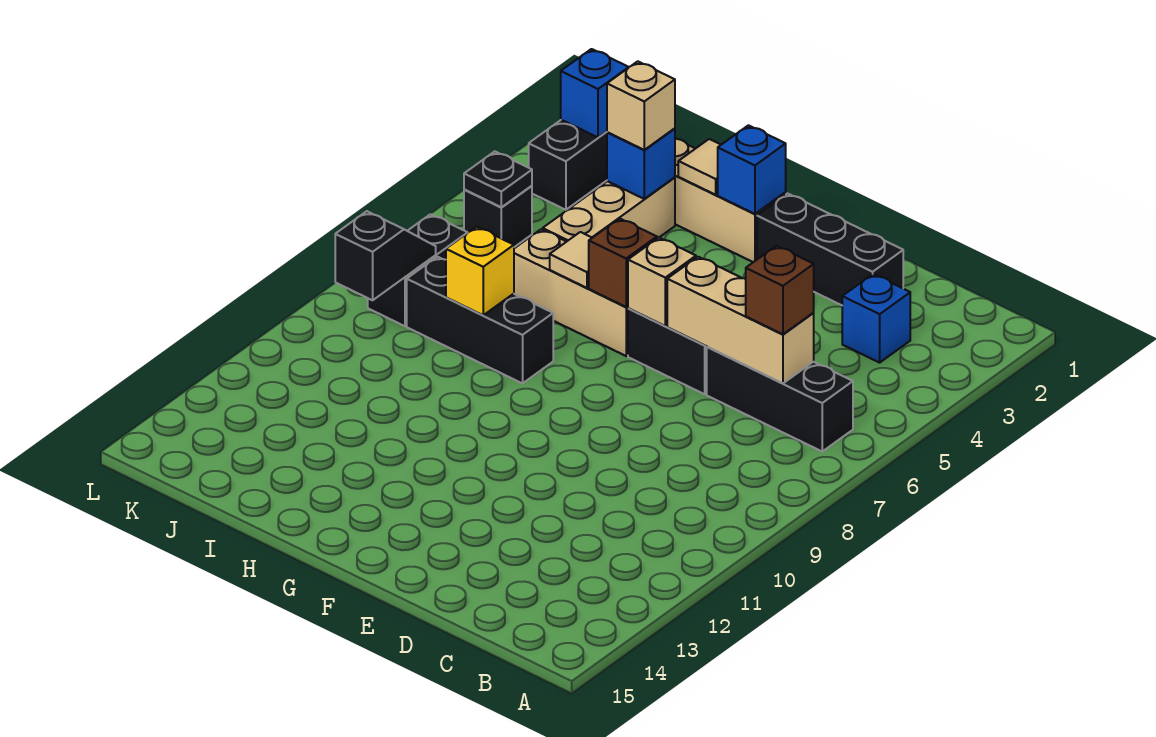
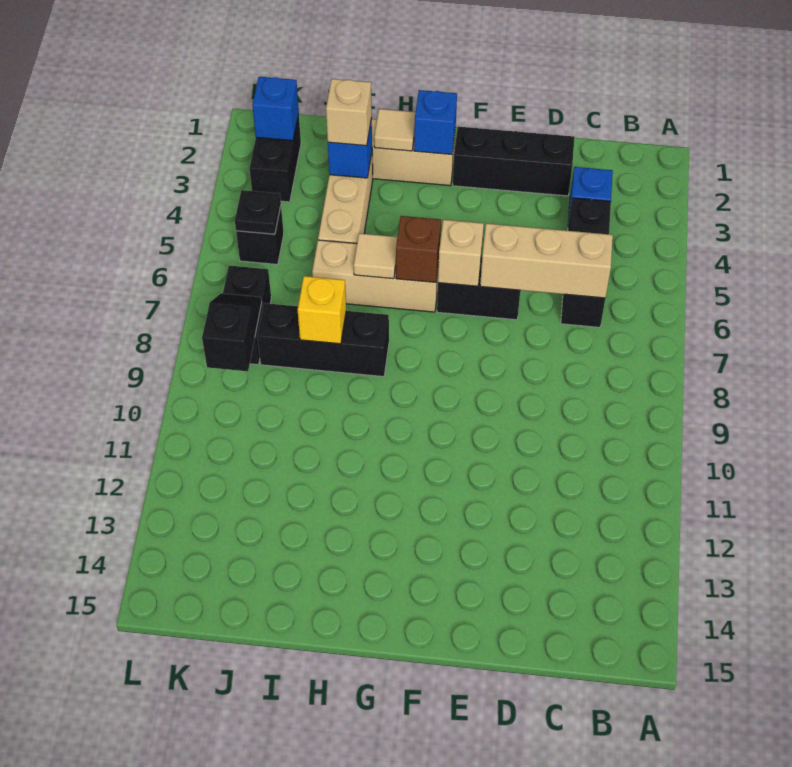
black 1x3 brick [707,347,853,451] -> black 1x3 brick turned to [561,198,611,327]
brown 1x1 brick [746,246,814,334] -> none

